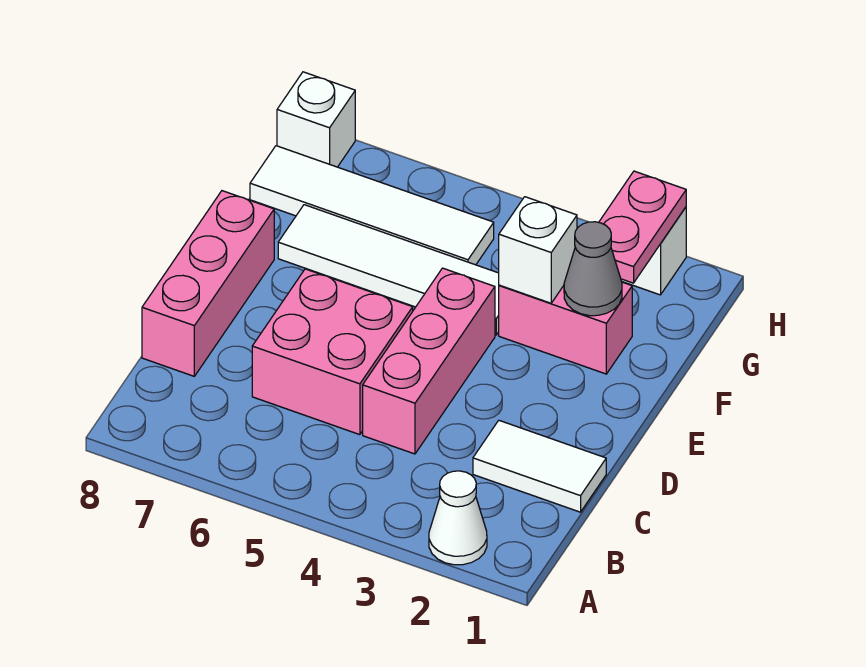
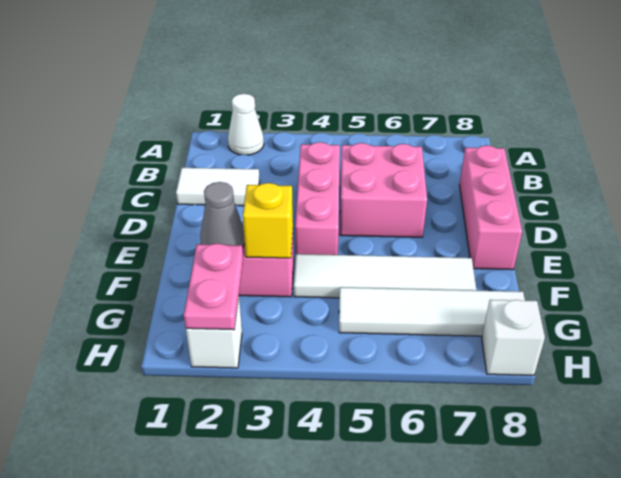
white 1x1 brick [499,197,577,303] -> yellow 1x1 brick [243,183,293,258]

